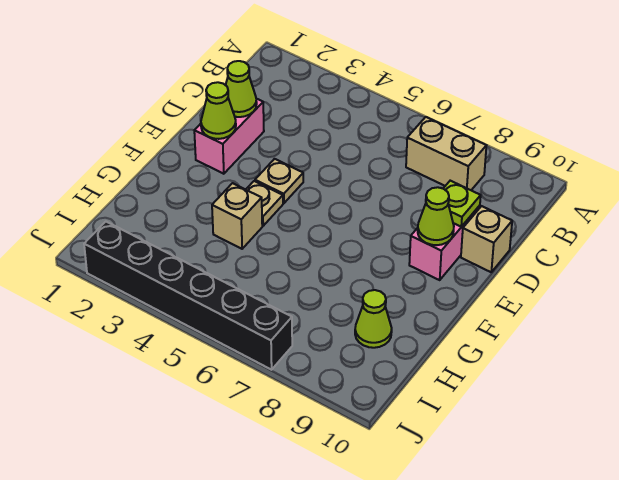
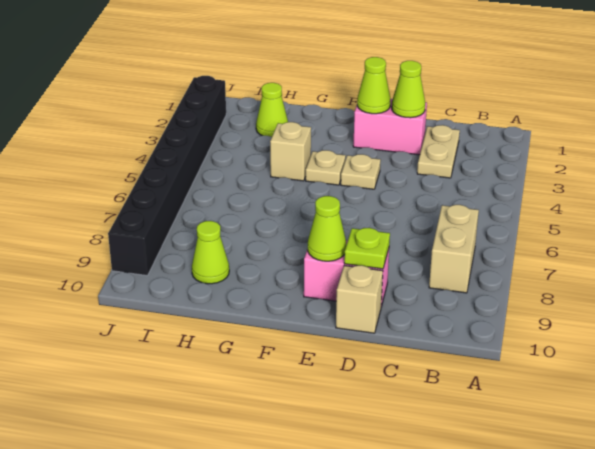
none -> tan 1x2 plate [417,125,460,178]
none -> lime 1x1 cone [256,83,288,137]
black 1x6 brick [84,222,292,370] -> black 1x8 brick [108,76,226,276]

